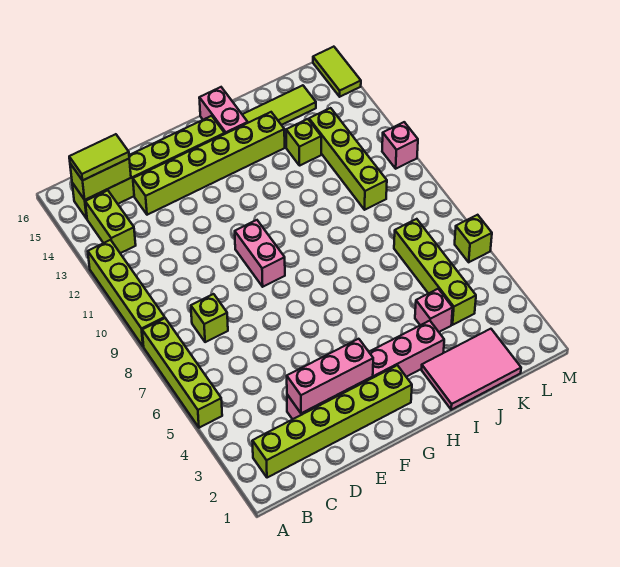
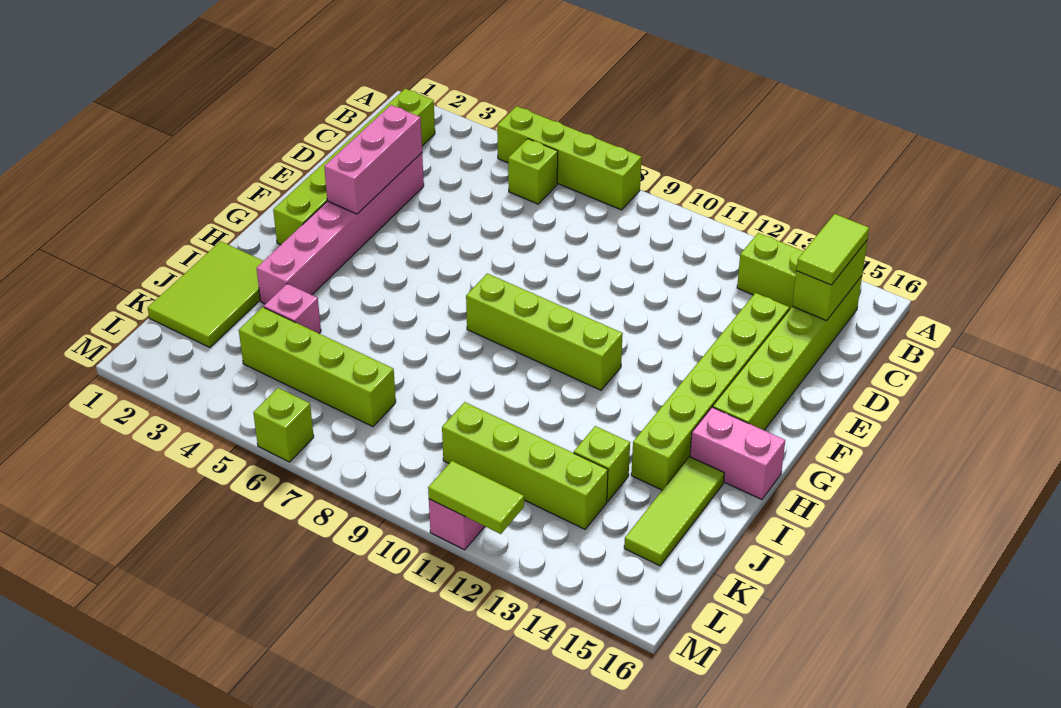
lime 1x4 brick [88,240,165,347] -> lime 1x4 brick moved to [466,273,623,390]
lime 1x1 brick [191,294,228,342] -> lime 1x1 brick moved to [508,139,558,204]
pink 1x2 brick [235,220,285,287] -> none
pink 2x3 tile [422,329,521,410] -> lime 2x3 tile [148,241,263,348]
lime 1x2 tile [313,47,361,97] -> lime 1x2 tile moved to [428,461,524,534]

